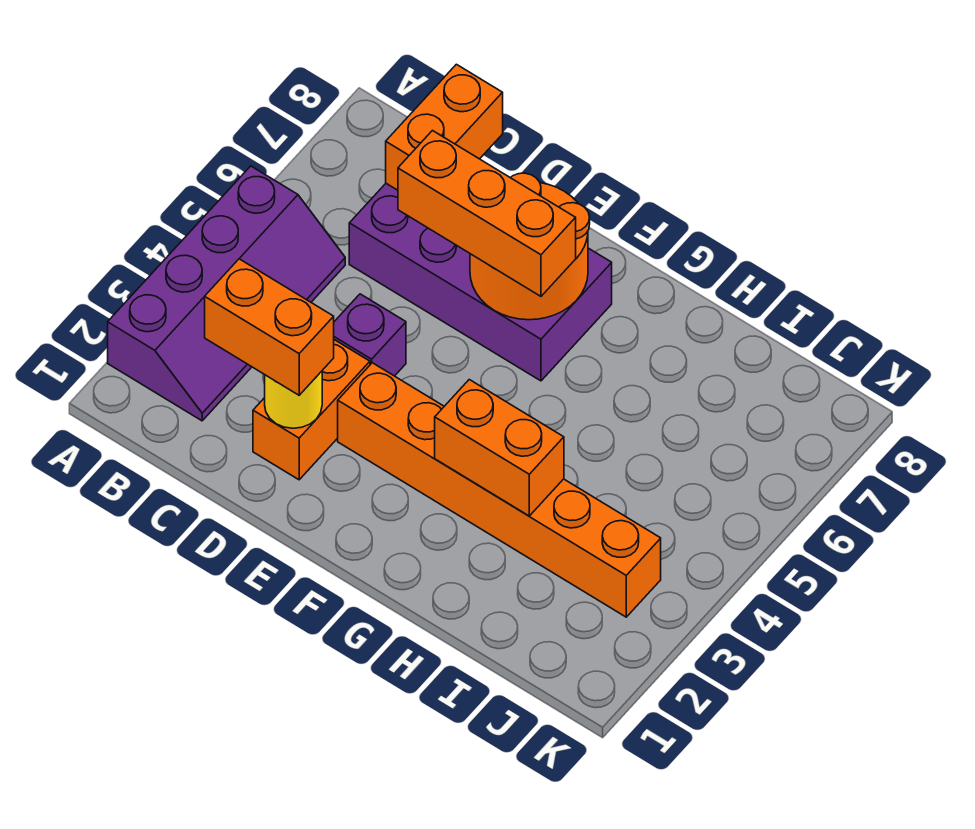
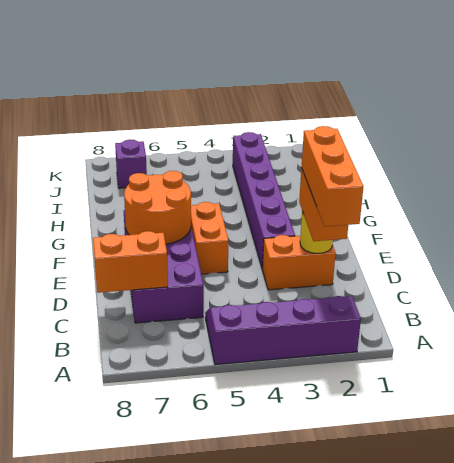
purple 1x1 brick [334,294,406,376] -> purple 1x1 brick moved to [115,140,147,188]
orange 1x3 brick [398,131,576,296] -> orange 1x3 brick moved to [302,126,364,226]
orange 1x6 brick [338,363,661,617] -> purple 1x6 brick [233,132,295,269]
orange 1x2 brick [435,380,564,516] -> orange 1x2 brick moved to [191,202,229,274]

